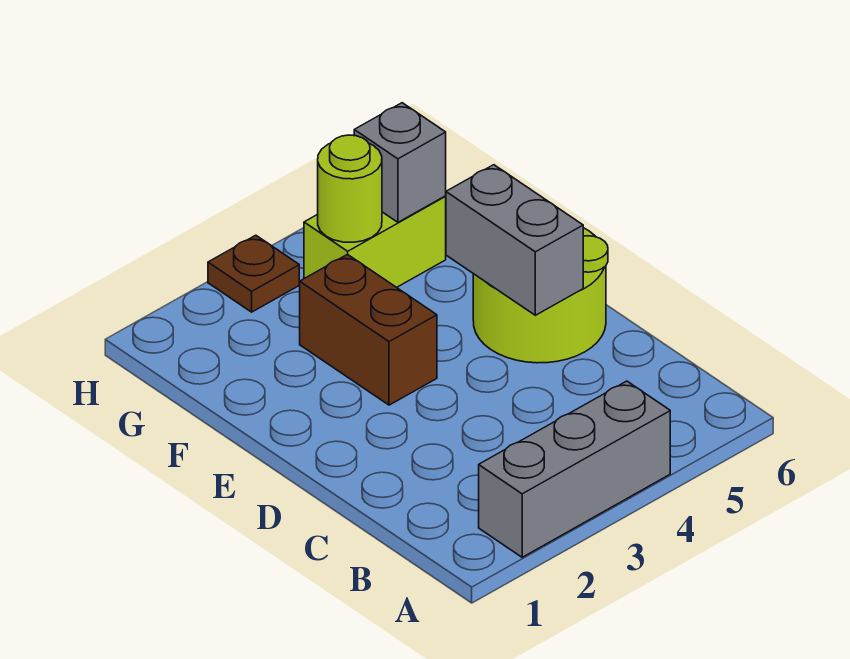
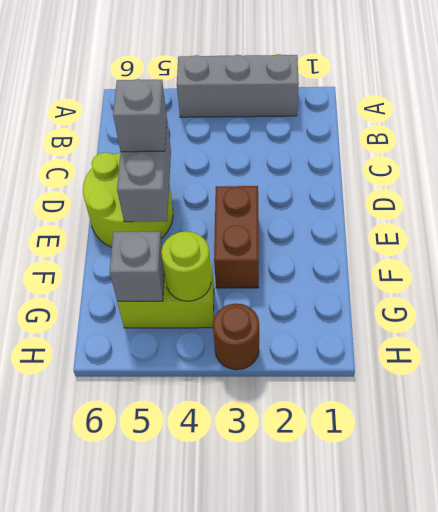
none -> grey 1x1 brick [113,79,167,152]
brown 1x1 plate [208,235,299,312] -> brown 1x1 round brick [213,303,259,370]

